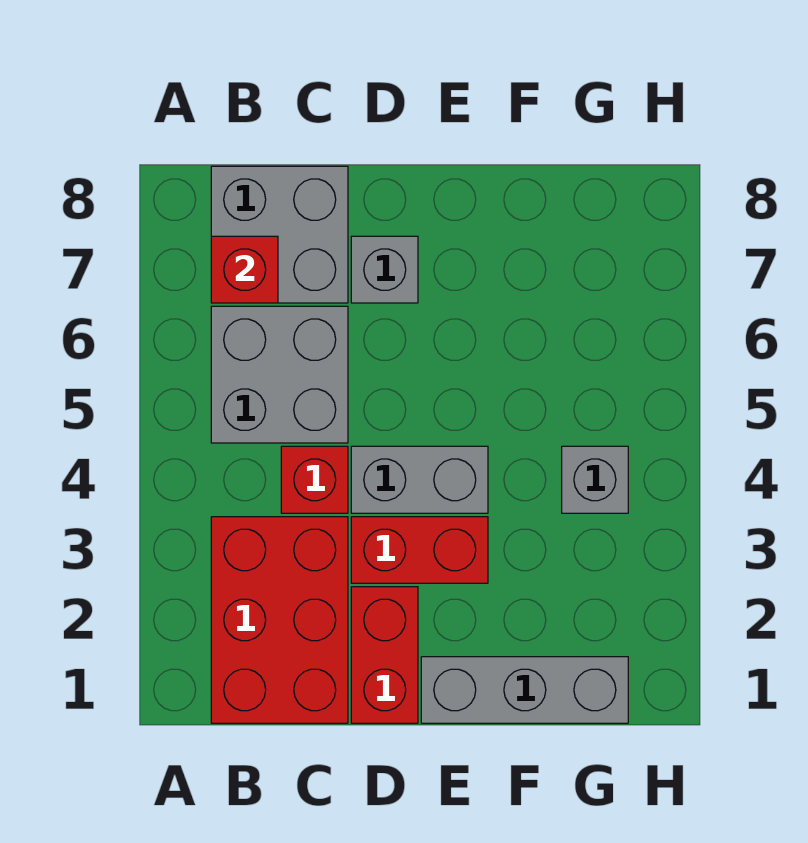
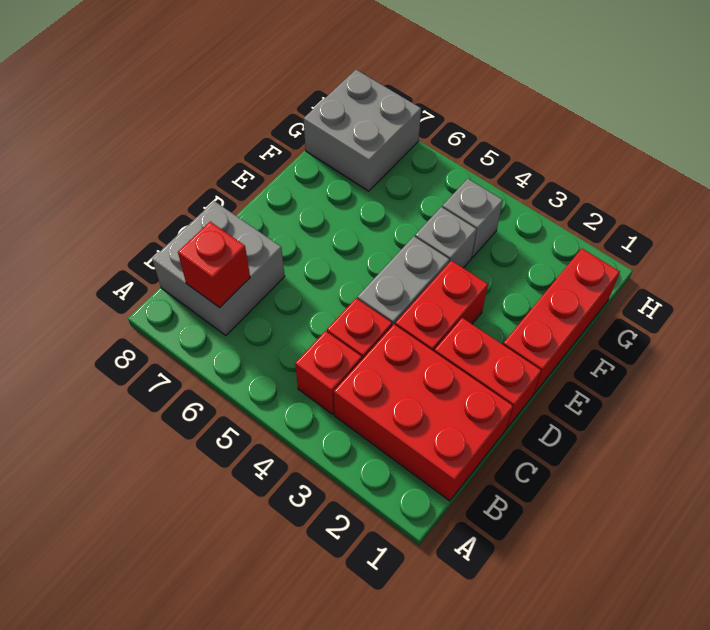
none -> red 1x1 brick [295,331,362,415]
grey 2x2 brick [211,306,348,443] -> grey 2x2 brick moved to [304,70,421,191]
grey 1x1 brick [351,236,418,303] -> grey 1x1 brick moved to [415,207,477,268]
grey 1x3 brick [421,657,628,723] -> red 1x3 brick [503,249,620,394]

